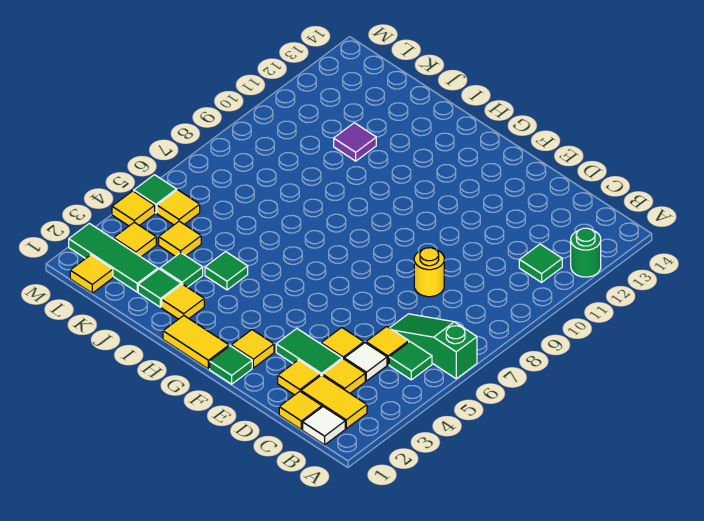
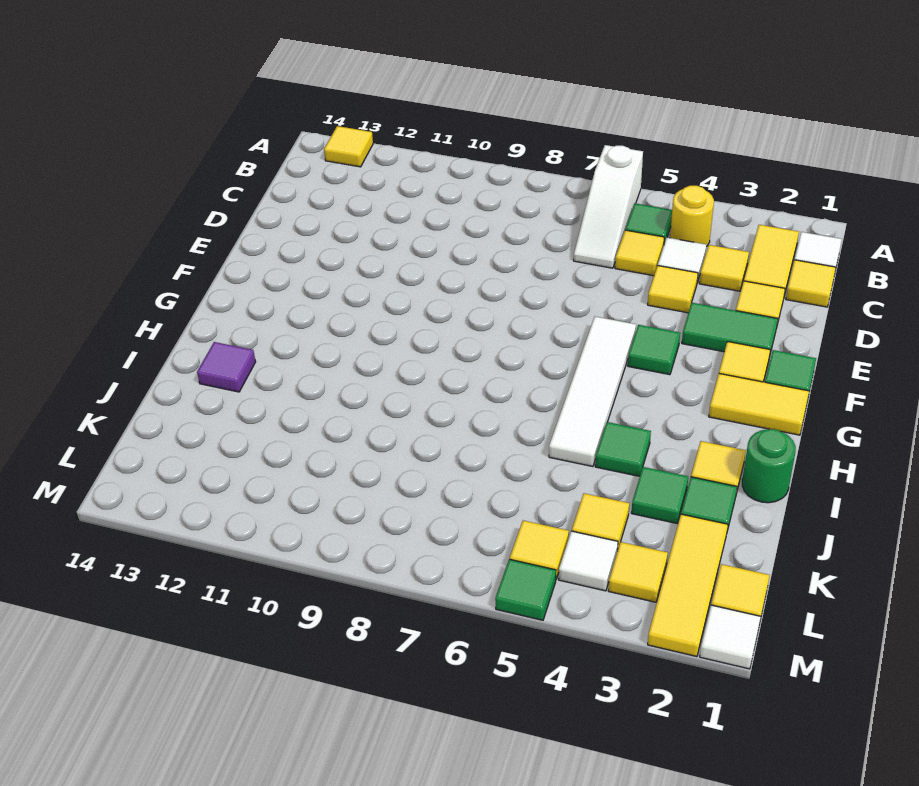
green 1x3 slope [390,314,477,379] -> white 1x3 slope [574,145,643,268]
green 1x1 round brick [571,228,601,277] -> green 1x1 round brick moved to [742,429,796,503]
green 1x1 tile [519,244,562,282] -> green 1x1 tile moved to [628,325,680,375]
green 1x2 tile [276,329,342,375] -> green 1x2 tile turned to [682,303,778,357]
yellow 1x1 round brick [414,248,444,297] -> yellow 1x1 round brick moved to [670,186,714,247]
none -> white 1x4 tile [549,317,636,467]
yellow 1x2 tile [163,316,229,369] -> yellow 1x2 tile turned to [709,374,809,435]
purple 1x1 tile [334,123,376,161] -> purple 1x1 tile moved to [197,342,256,392]
green 1x3 tile [69,223,158,292] -> yellow 1x3 tile [648,514,728,657]
none -> white 1x1 tile [559,531,618,591]
none -> white 1x1 tile [700,605,761,669]
yellow 1x1 tile [112,191,155,226] -> yellow 1x1 tile moved to [324,126,373,167]

